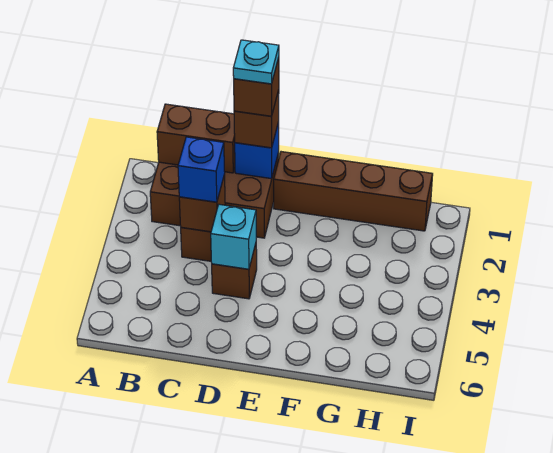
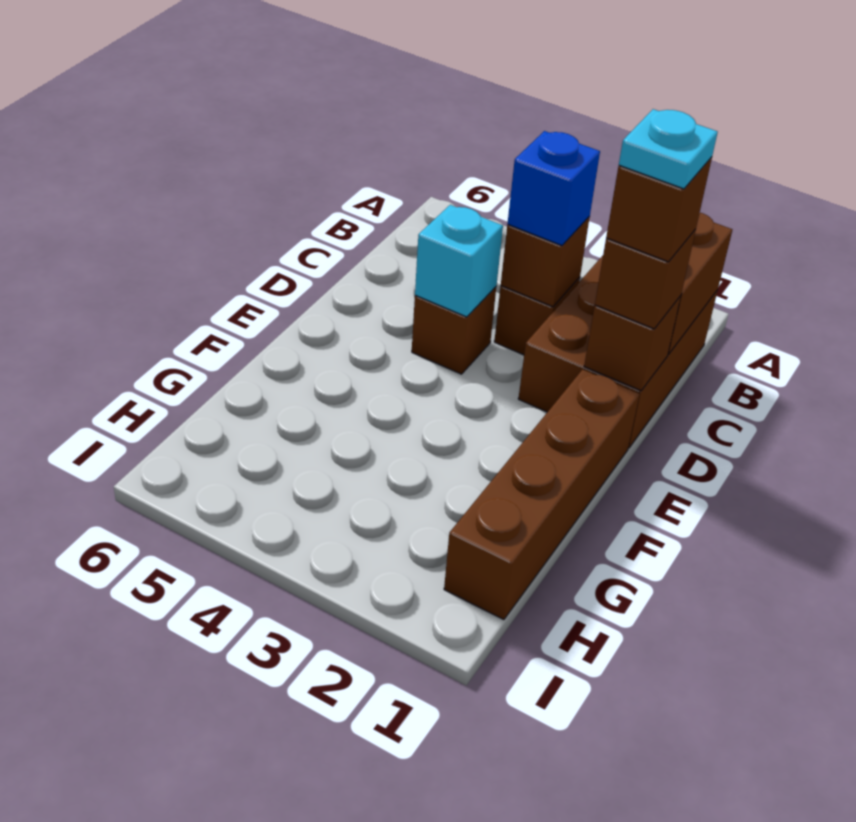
blue 1x1 brick [235,122,279,179] -> brown 1x1 brick [584,296,681,391]

